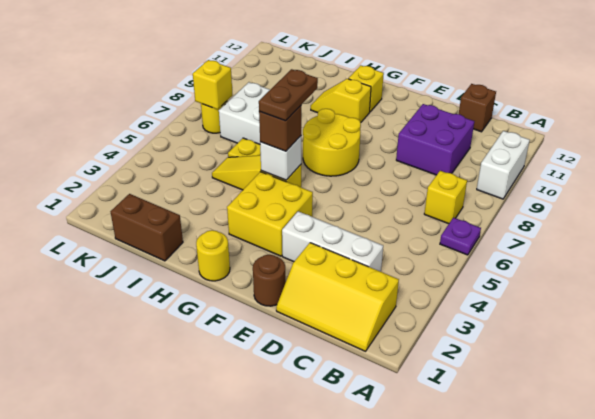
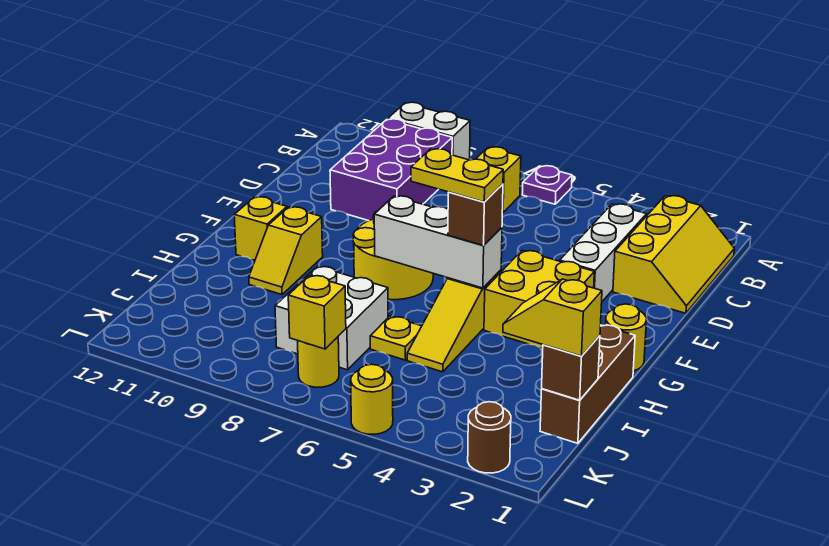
purple 2x2 brick [396,104,474,175] -> purple 2x3 brick [330,119,452,221]
brown 1x1 brick [459,84,496,132] -> brown 1x1 brick moved to [542,336,600,400]
brown 1x1 round brick [253,255,286,306] -> brown 1x1 round brick moved to [468,402,511,473]
white 1x1 brick [260,136,301,180] -> white 1x3 brick [374,196,502,288]
brown 1x2 plate [259,69,318,121] -> yellow 1x2 plate [411,149,503,202]
brown 1x2 brick [111,194,183,261] -> brown 1x3 brick [540,325,635,443]
none -> yellow 1x2 slope [503,279,602,356]
none -> yellow 1x1 round brick [351,364,393,434]

